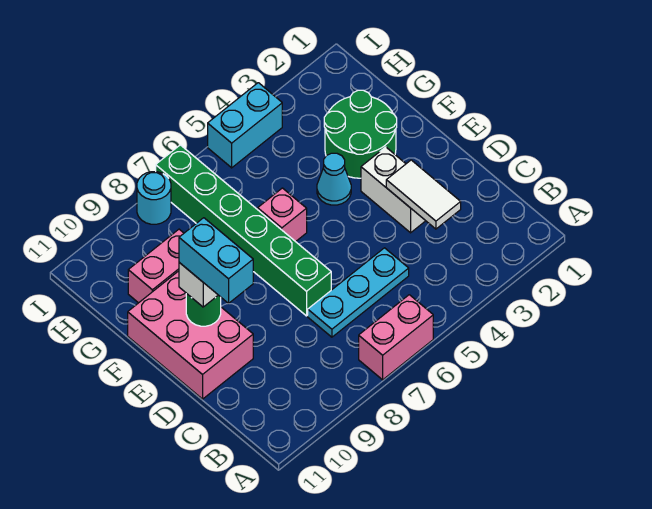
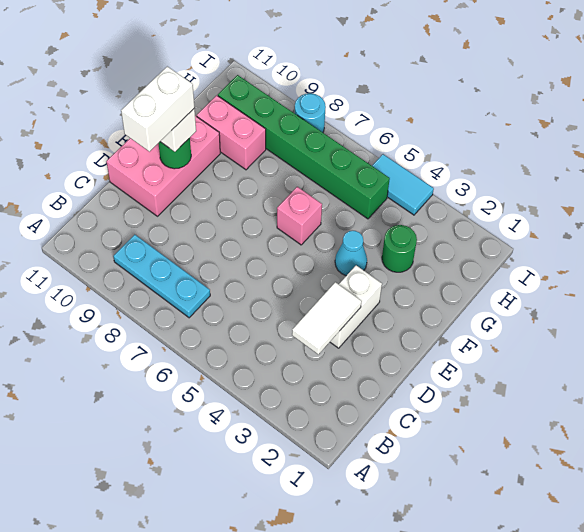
pink 1x2 brick [359,295,433,380] -> none
cyan 1x3 plate [308,248,409,337] -> cyan 1x3 plate moved to [113,235,210,318]
green 1x6 brick [156,145,331,316] -> green 1x6 brick turned to [218,75,390,219]
cyan 1x2 brick [179,218,253,304] -> white 1x2 brick [121,66,195,152]
green 2x2 round brick [324,90,397,178] -> green 1x1 round brick [382,225,417,272]
cyan 1x2 brick [208,83,282,168] -> cyan 1x2 tile [372,154,434,215]

